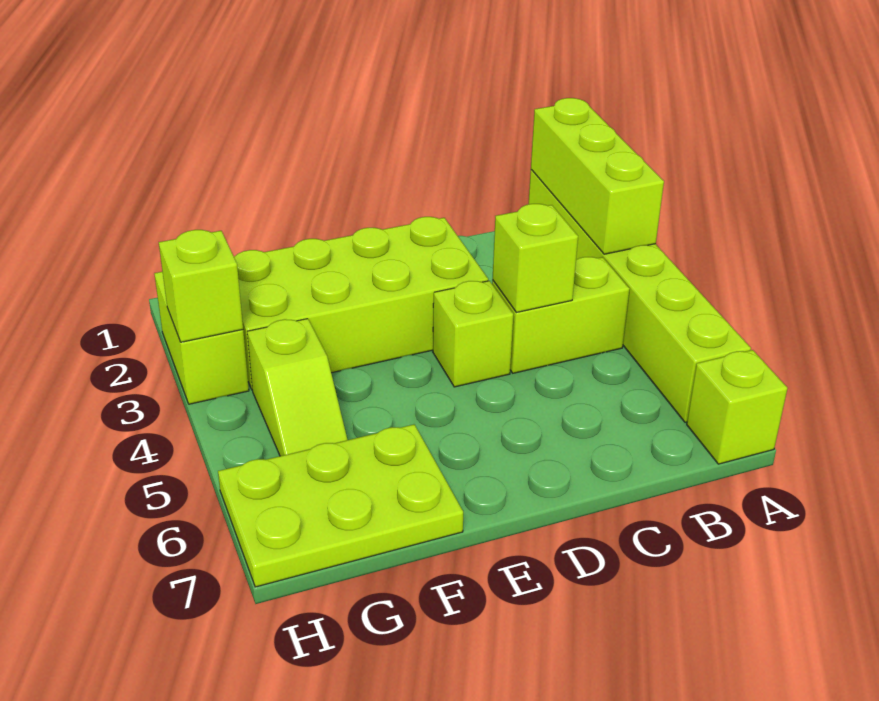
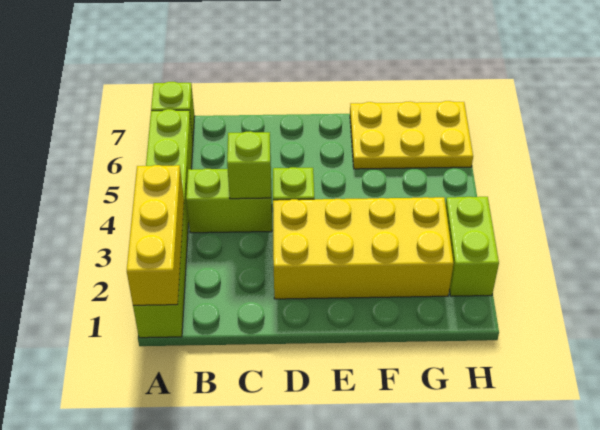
lime 1x3 brick [531,98,664,254] -> yellow 1x3 brick [127,165,184,305]
lime 2x4 brick [234,217,488,389] -> yellow 2x4 brick [273,197,454,299]
lime 2x3 plate [218,424,463,587] -> yellow 2x3 plate [350,101,473,169]
lime 1x2 slope [247,319,347,456] -> none
lime 1x1 brick [159,230,243,342] -> none

